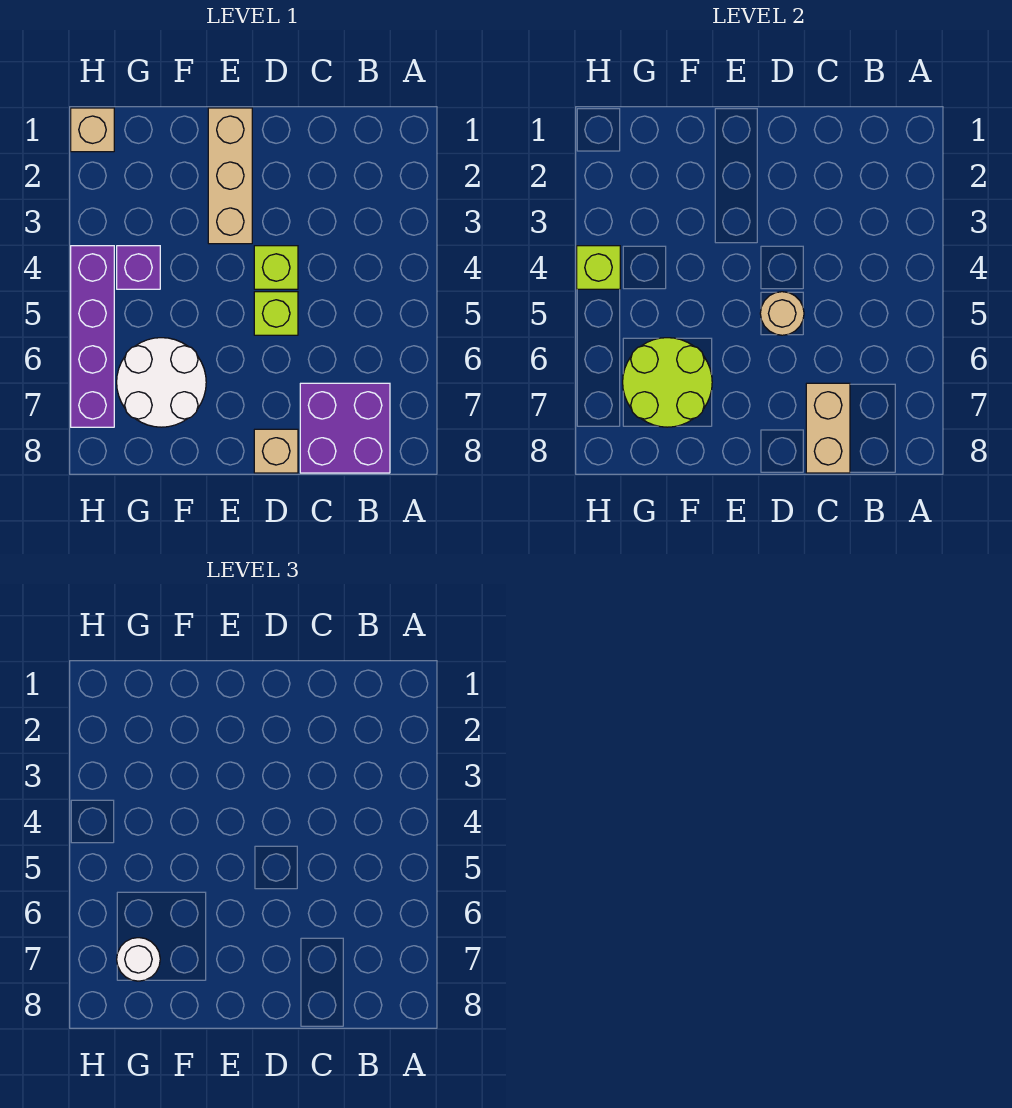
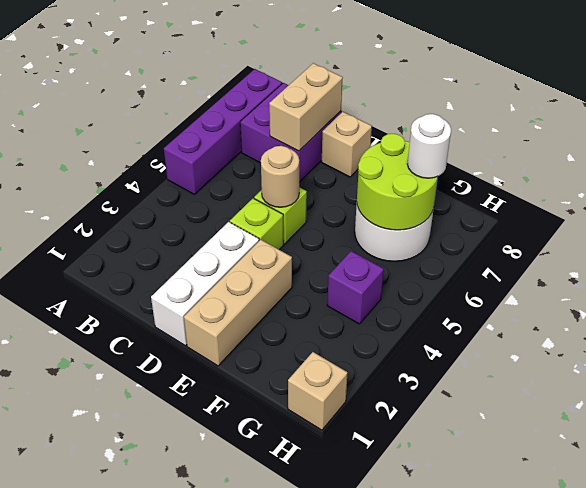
none -> white 1x3 brick [151,222,259,346]
purple 1x4 brick [71,246,114,427] -> purple 1x4 brick moved to [164,69,282,194]
lime 1x1 brick [577,246,620,289] -> none

